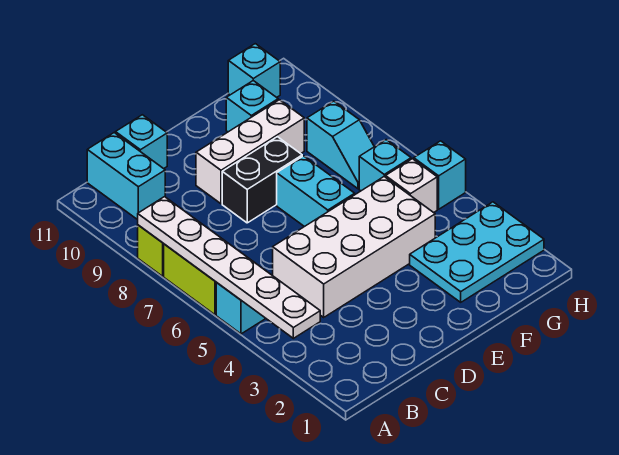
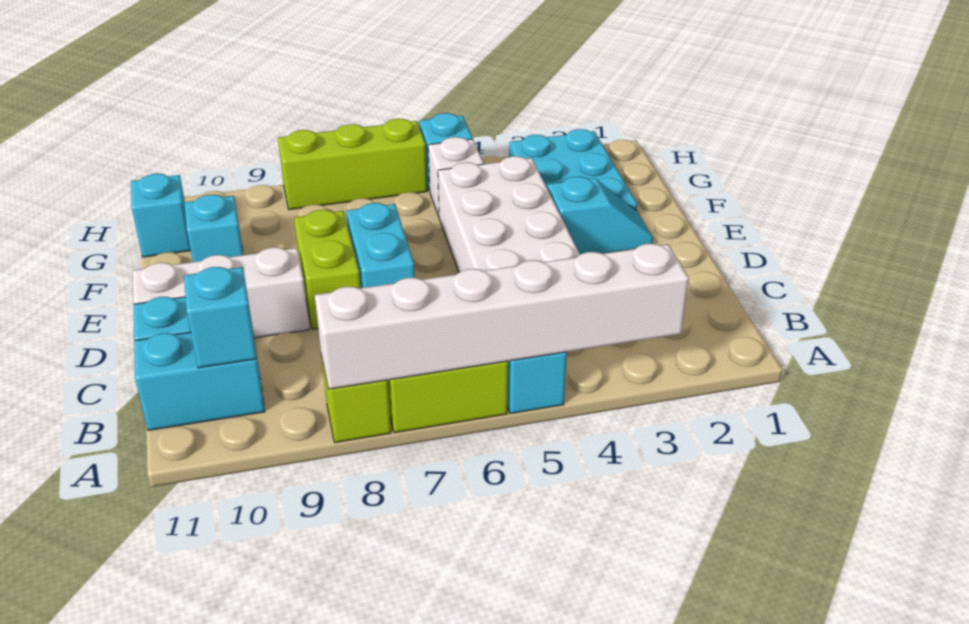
white 1x6 plate [138,197,320,338] -> white 1x6 brick [315,244,689,389]
black 1x2 brick [222,137,302,223] -> lime 1x2 brick [294,210,361,329]
white 1x3 brick [196,100,304,204] -> white 1x3 brick turned to [133,247,309,338]
cyan 1x2 brick [277,156,355,227] -> cyan 1x2 brick turned to [346,203,415,288]
cyan 1x1 brick [359,140,411,191] -> cyan 1x1 brick moved to [184,267,257,368]
cyan 1x2 slope [307,101,374,189] -> cyan 1x2 slope moved to [547,177,653,255]
none -> lime 1x3 brick [278,119,427,210]

